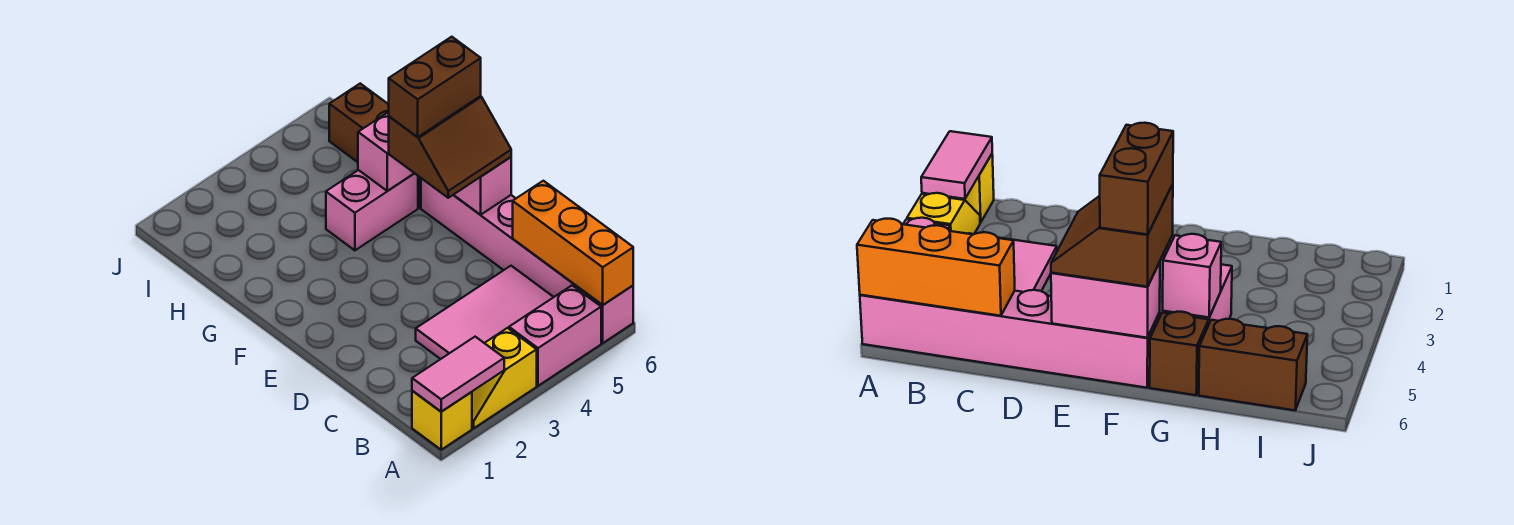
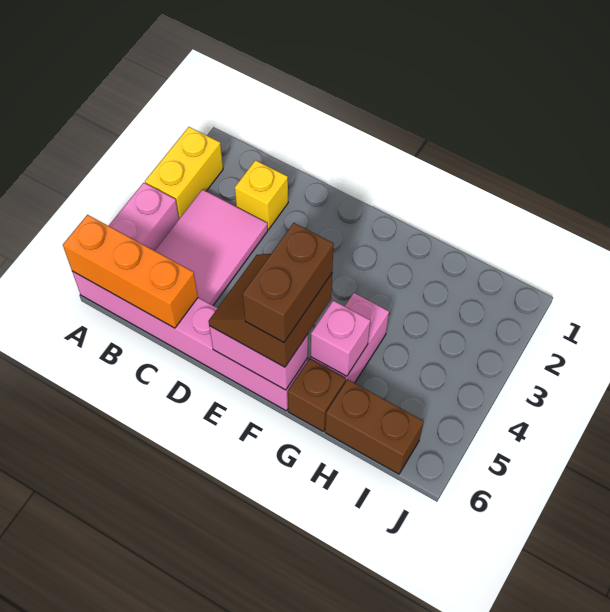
yellow 1x1 brick [412,391,472,450] -> yellow 1x1 brick moved to [235,160,288,229]
pink 1x2 tile [412,337,504,412] -> none
yellow 1x2 slope [472,328,537,428] -> yellow 1x2 brick [145,127,223,219]

